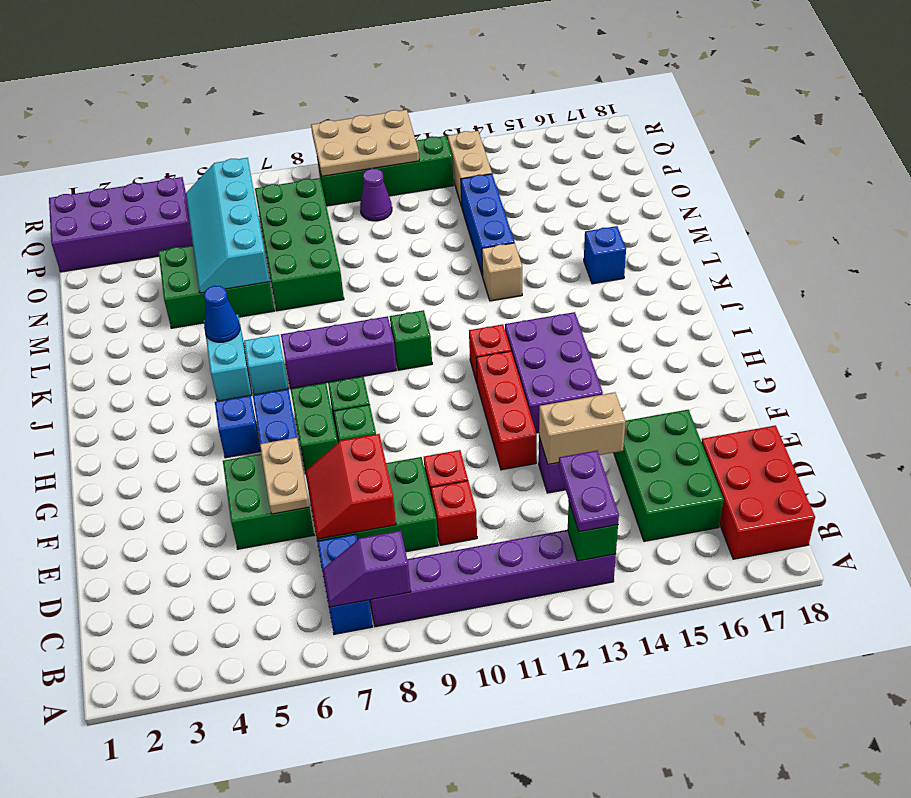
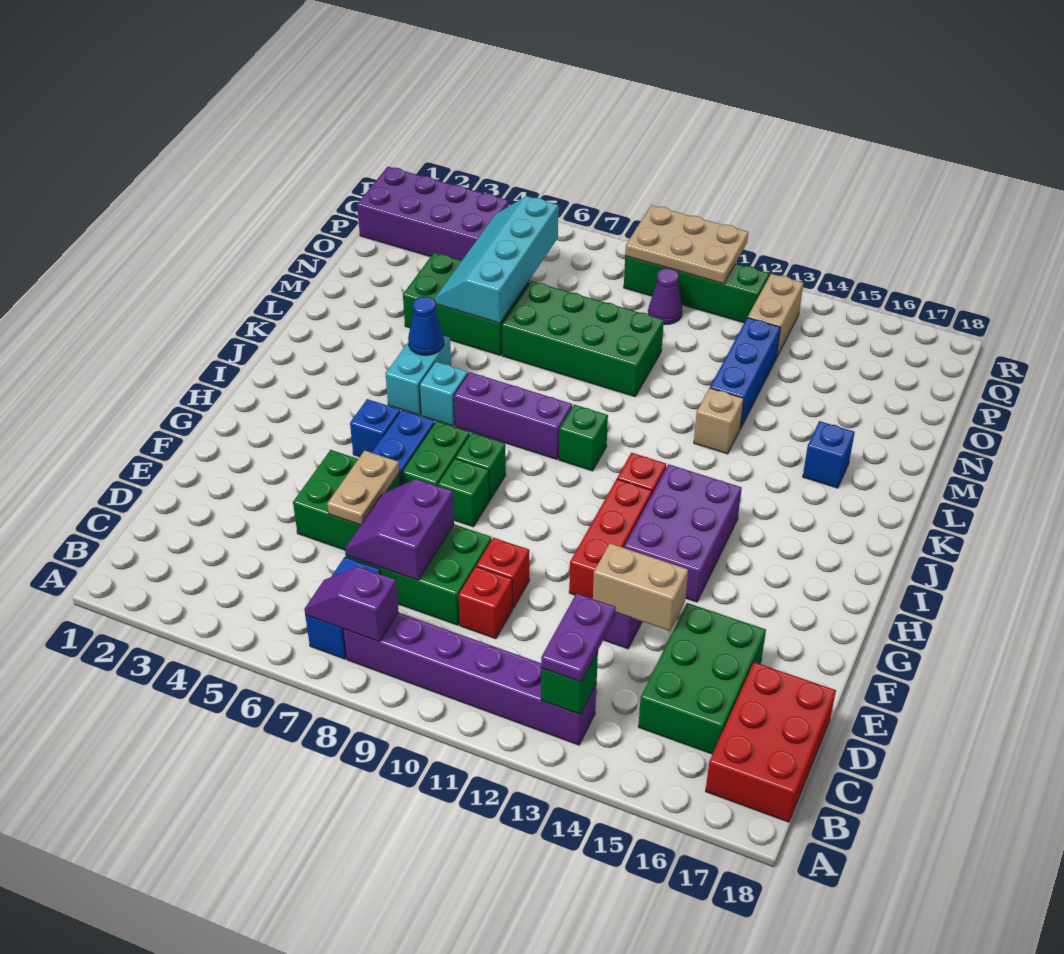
red 2x2 slope [305,434,396,539] -> purple 2x2 slope [345,479,454,580]
green 2x4 brick [255,178,344,311] -> green 2x4 brick turned to [502,281,664,397]

